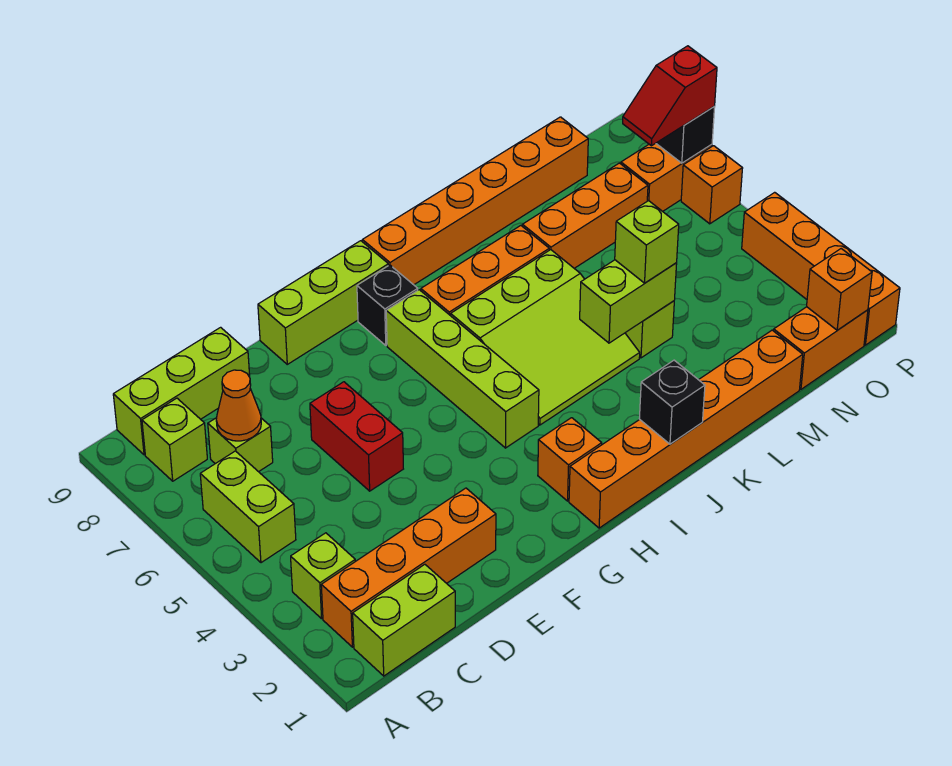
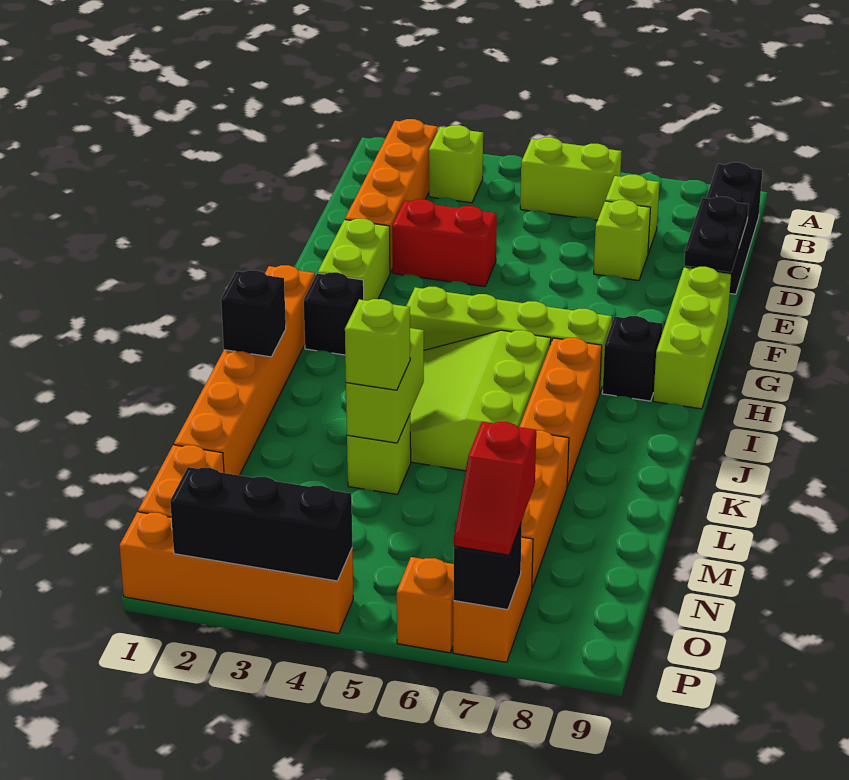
lime 1x2 brick [353,564,455,676] -> lime 1x2 brick moved to [318,219,390,301]
lime 1x1 brick [142,398,207,481] -> lime 1x1 brick moved to [594,200,650,281]
lime 1x3 brick [113,327,250,455] -> black 1x3 brick [691,162,763,294]
orange 1x1 cone [216,370,261,441] -> none
none -> black 1x2 plate [684,197,749,272]
red 1x2 brick [310,382,403,491] -> red 1x2 brick moved to [392,199,497,287]
orange 1x1 brick [538,418,602,501] -> black 1x1 brick [304,272,364,355]
orange 1x6 brick [362,117,588,285] -> none
orange 1x1 brick [807,249,872,330] -> none
red 1x2 slope [623,46,717,146] -> red 1x2 slope turned to [454,422,536,555]
none -> black 1x3 brick [170,467,352,581]

